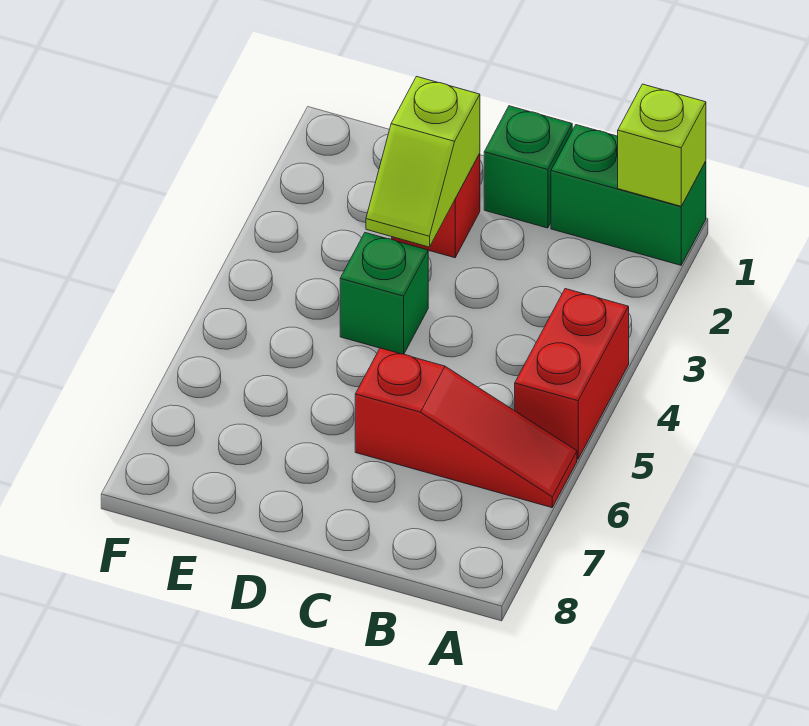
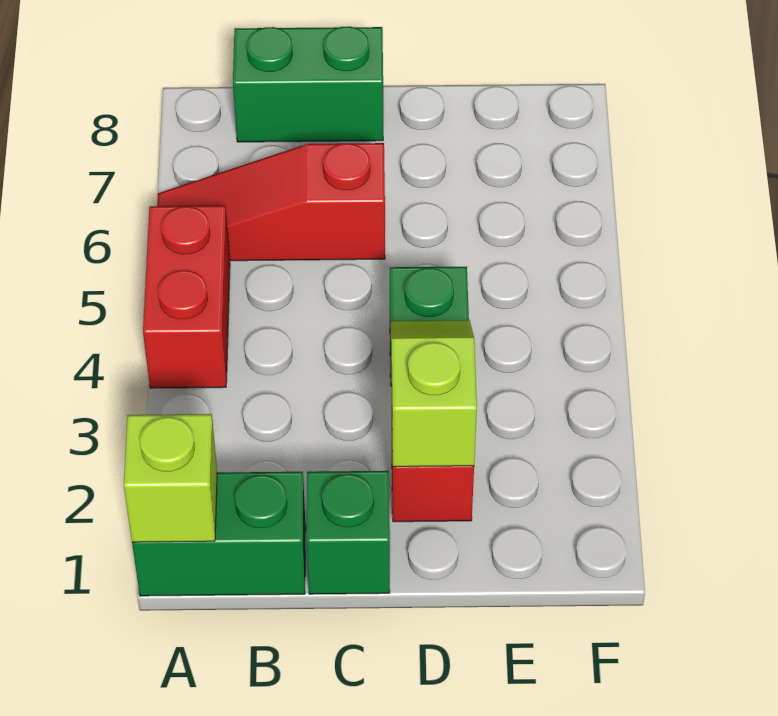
none -> green 1x2 brick [233,26,383,142]

